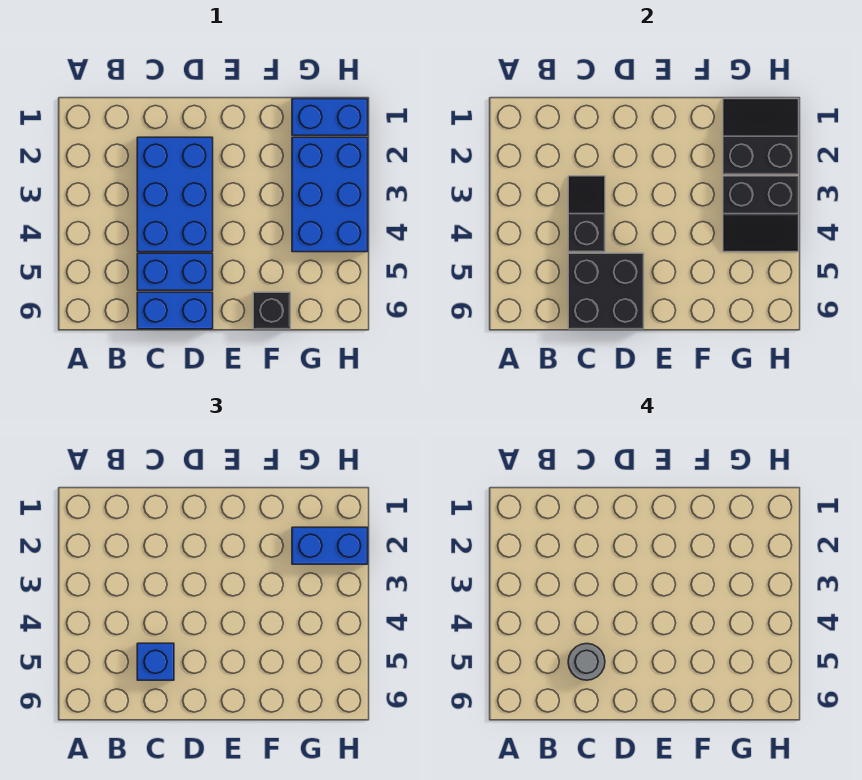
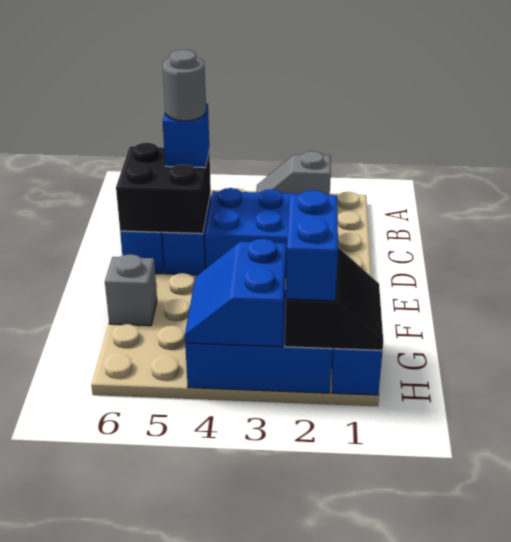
none -> grey 1x2 slope [256,151,331,195]
black 1x2 slope [568,176,605,252] -> none
black 1x1 brick [253,292,290,329] -> grey 1x1 brick [105,254,157,326]
black 2x2 slope [723,176,799,252] -> blue 2x2 slope [185,239,286,347]

